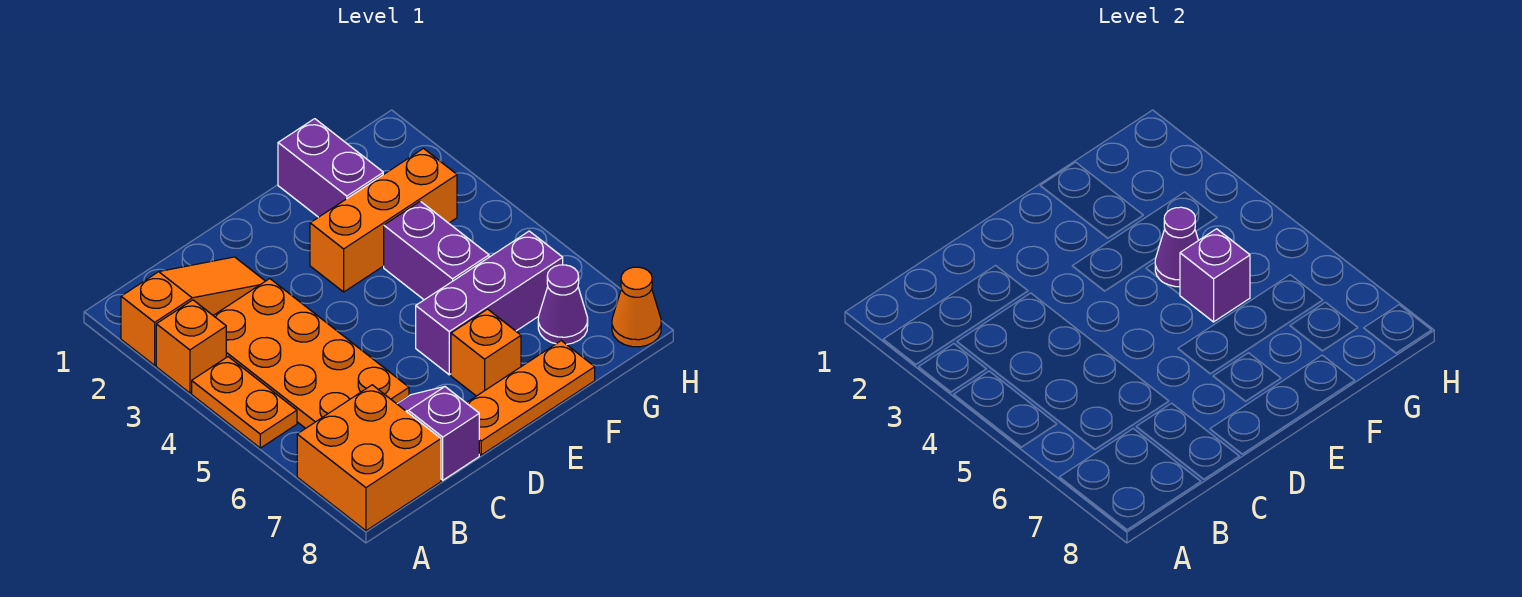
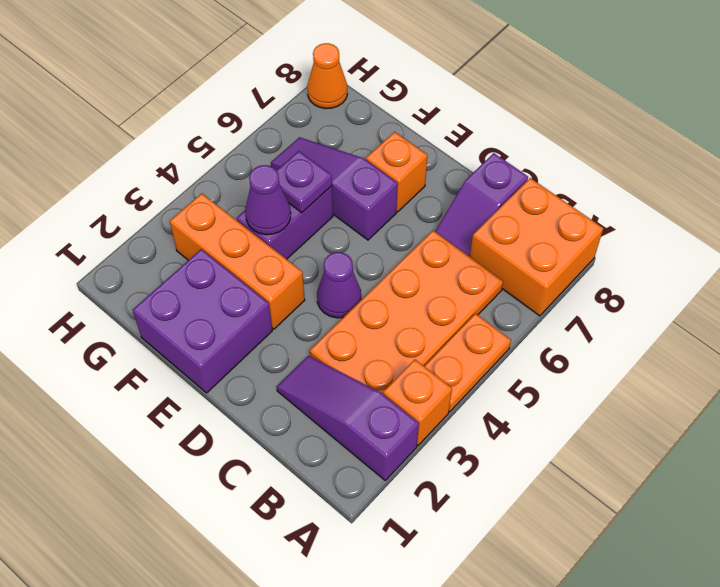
orange 1x3 slope [121,257,265,365] -> purple 1x3 slope [277,356,419,480]
orange 1x3 plate [467,341,595,455] -> none
purple 1x3 brick [416,231,563,375] -> purple 1x3 slope [271,137,398,240]
purple 1x2 brick [278,119,383,217] -> purple 2x2 brick [133,249,272,393]
purple 1x1 brick [1180,229,1250,322] -> purple 1x1 plate [277,151,332,213]
purple 1x1 cone [538,265,588,344] -> purple 1x1 cone moved to [317,252,361,318]

